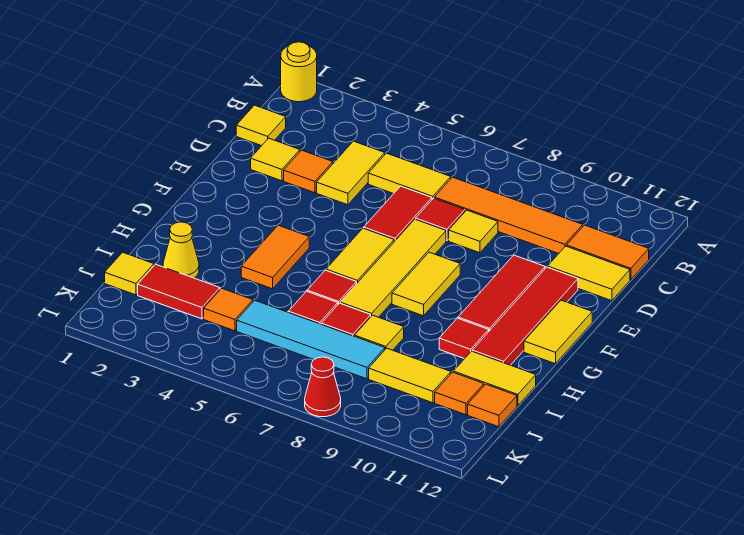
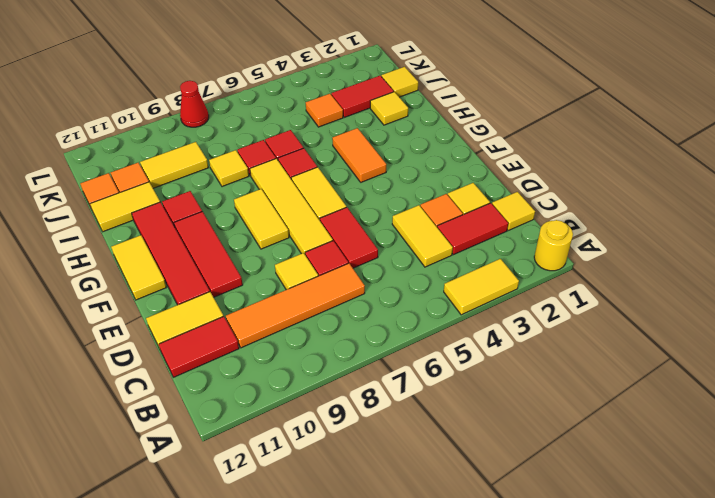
none -> red 1x2 tile [437,203,508,255]
yellow 1x2 tile [368,153,451,199] -> yellow 1x2 tile moved to [444,259,519,315]
orange 1x2 tile [566,225,649,280] -> red 1x2 tile [159,317,239,377]
yellow 1x1 cone [163,222,199,278] -> yellow 1x1 tile [370,92,408,125]
cyan 1x4 tile [237,300,385,379] -> none

